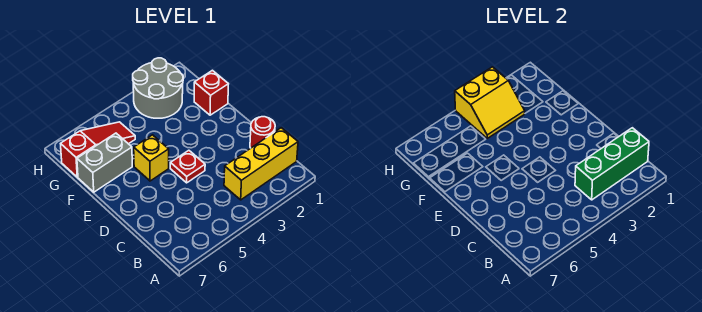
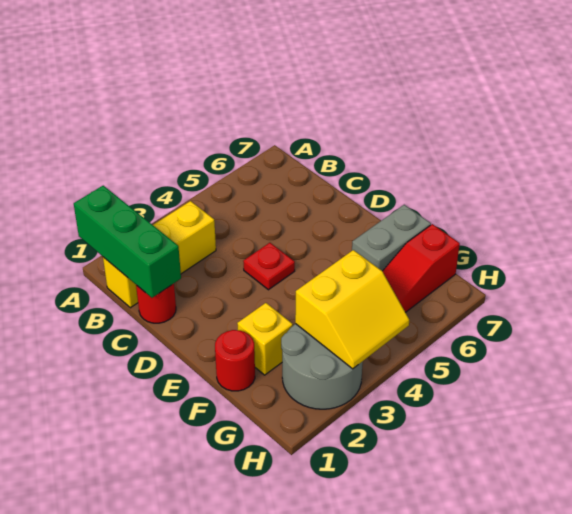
green 1x3 brick [575,128,649,200] -> green 1x3 brick turned to [74,186,181,298]
yellow 1x1 brick [134,135,169,181] -> yellow 1x1 brick moved to [237,303,293,375]
red 1x1 brick [194,70,228,115] -> red 1x1 round brick [215,330,255,391]
yellow 2x2 slope [455,67,525,138] -> yellow 2x2 slope turned to [295,250,409,369]

